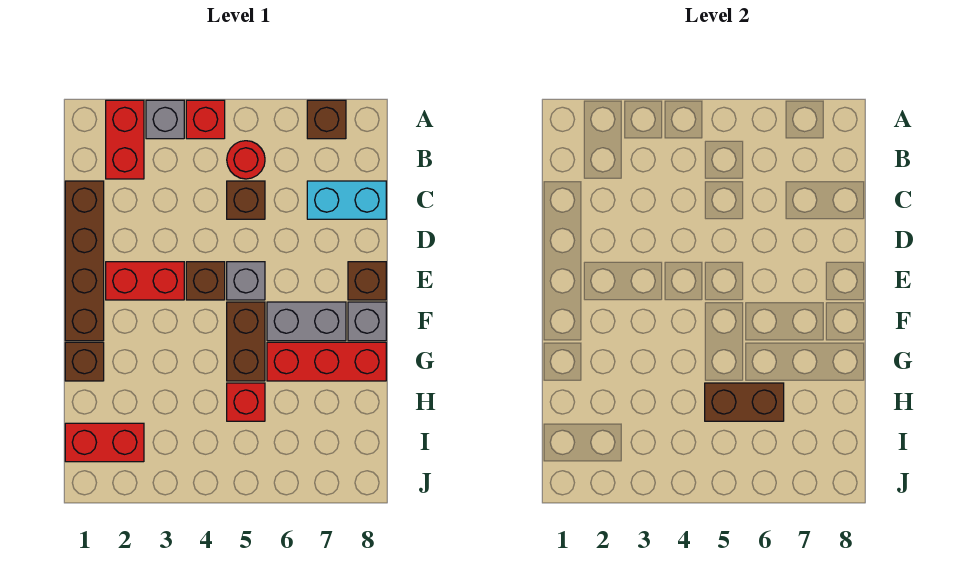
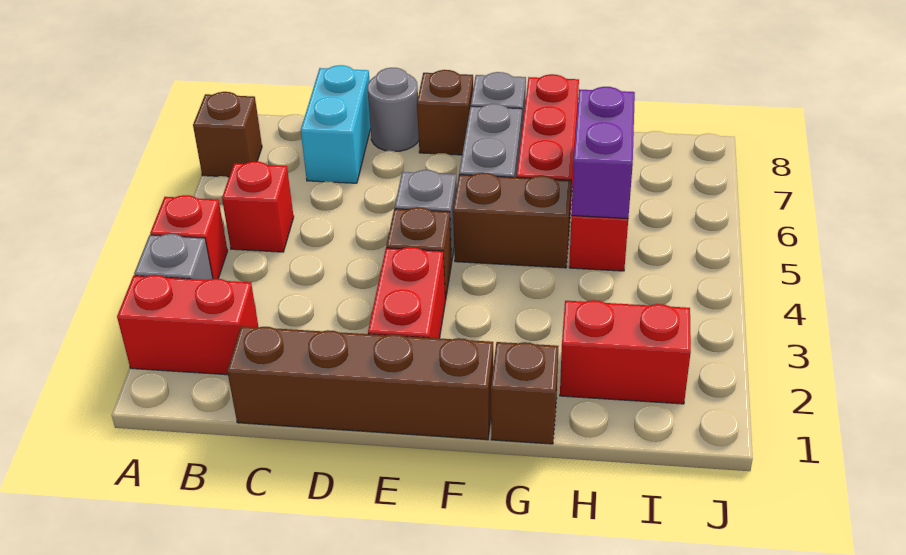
red 1x1 round brick [227,141,265,179] -> red 1x1 brick [222,161,294,252]
brown 1x1 brick [227,181,265,219] -> none
none -> grey 1x1 round brick [367,68,419,152]
brown 1x2 brick [705,383,784,421] -> purple 1x2 brick [571,87,635,219]
red 1x2 brick [65,423,144,462] -> red 1x2 brick turned to [560,300,691,404]

